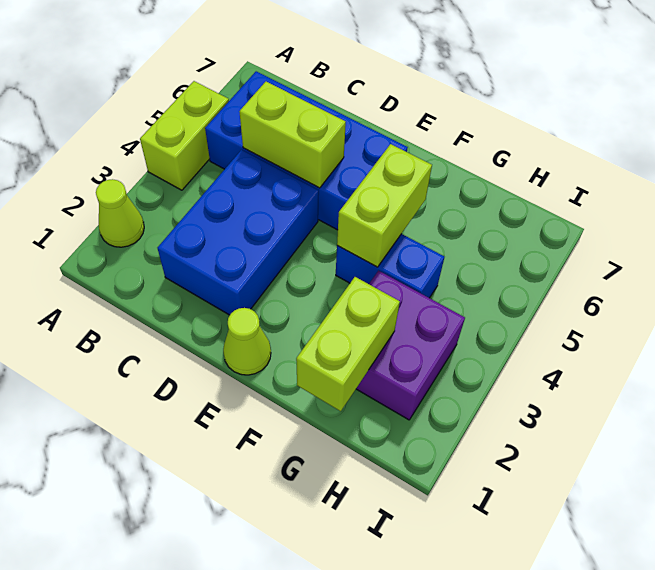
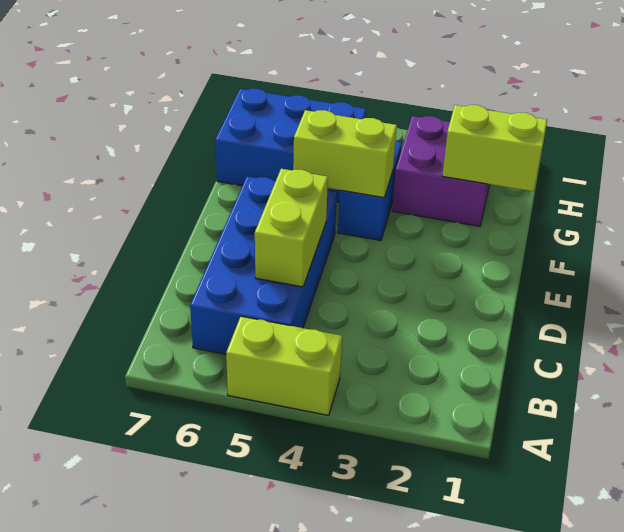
lime 1x1 cone [96,179,144,247] -> none
blue 2x3 brick [157,150,319,315] -> blue 2x3 brick moved to [215,89,366,202]
lime 1x1 cone [223,308,271,375] -> none

